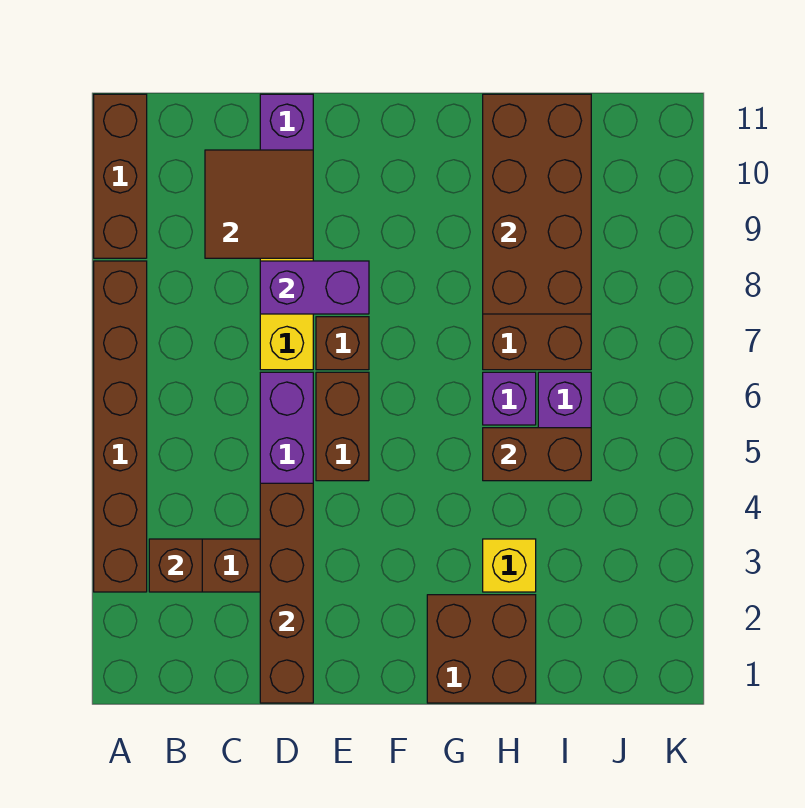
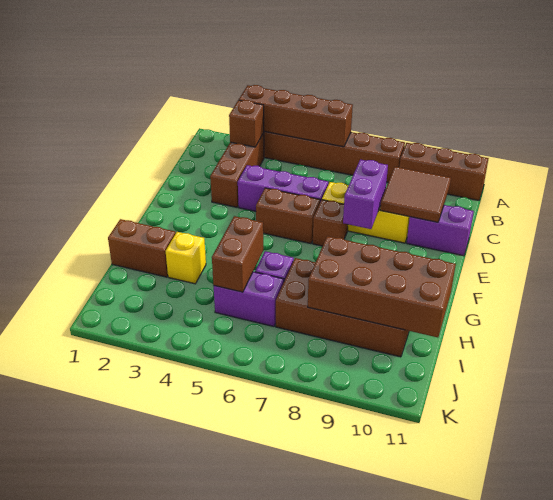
brown 1x4 brick [260,483,313,703] -> brown 1x4 brick moved to [239,85,353,147]
brown 2x2 brick [427,595,536,703] -> brown 1x2 brick [108,219,176,277]

